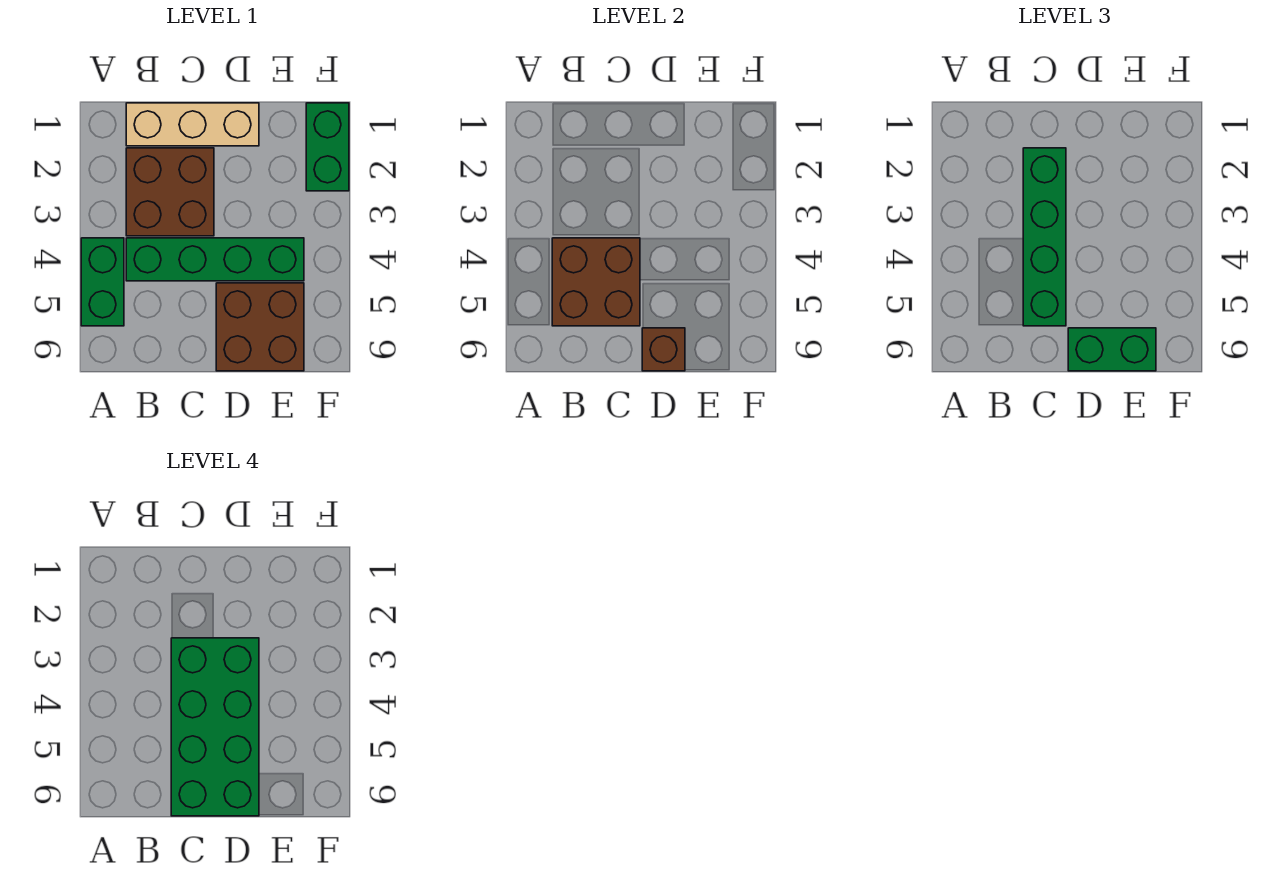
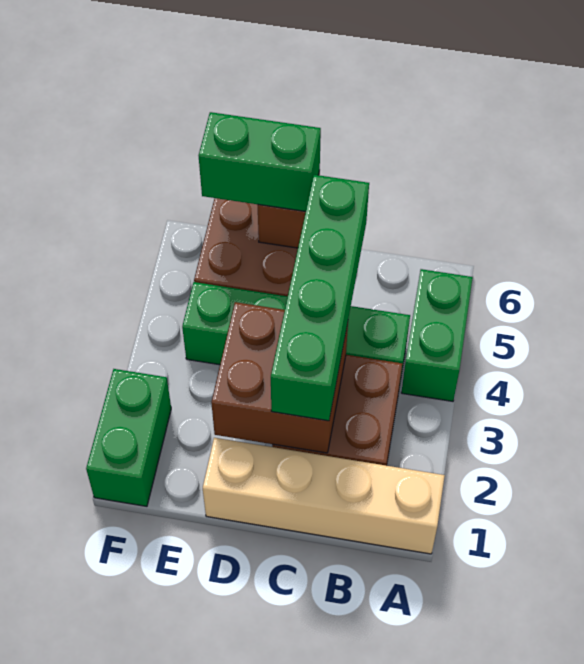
tan 1x3 brick [126,103,259,146] -> tan 1x4 brick [203,438,445,554]
brown 2x2 brick [552,238,640,326] -> brown 2x2 brick moved to [211,302,348,453]
green 2x4 brick [171,638,259,816] -> none

